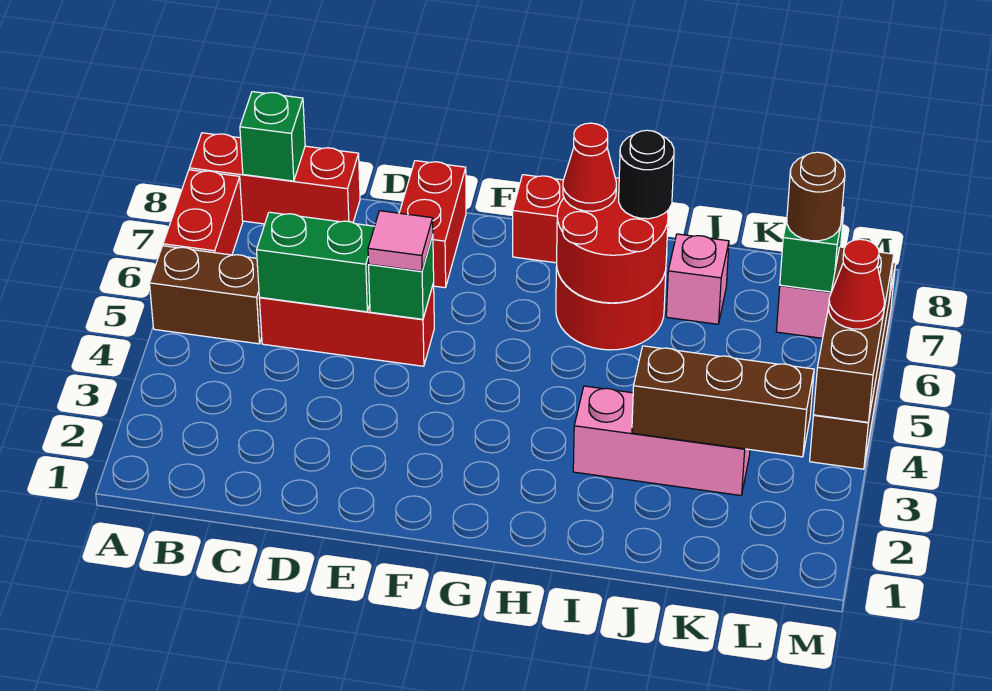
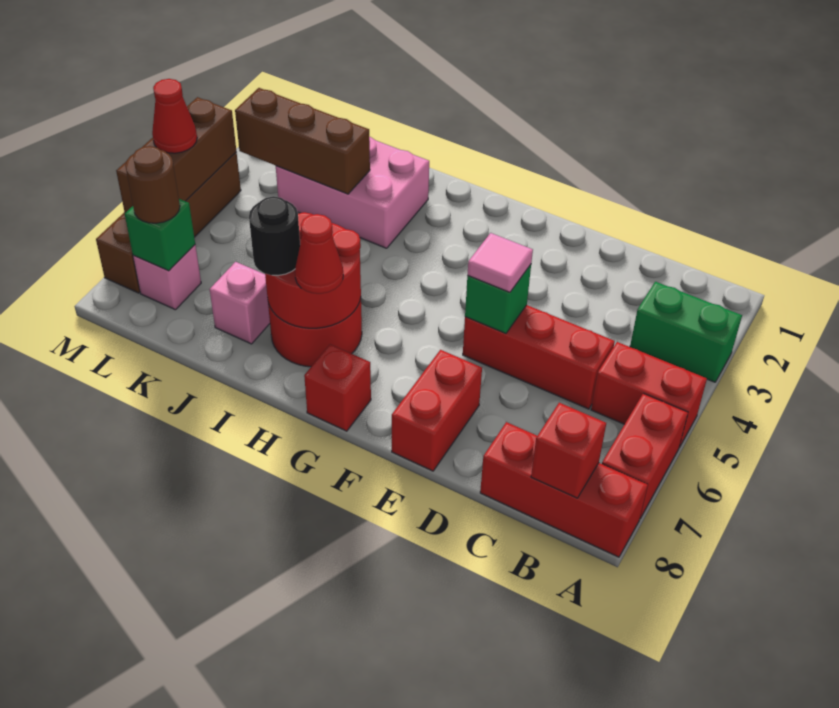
brown 1x2 brick [150,246,262,344] -> red 1x2 brick [591,342,707,447]
green 1x1 brick [240,92,305,181] -> red 1x1 brick [531,403,606,498]
green 1x2 brick [257,212,374,312] -> green 1x2 brick moved to [630,282,742,382]
pink 1x3 brick [573,386,750,495] -> pink 2x3 brick [276,137,429,248]

